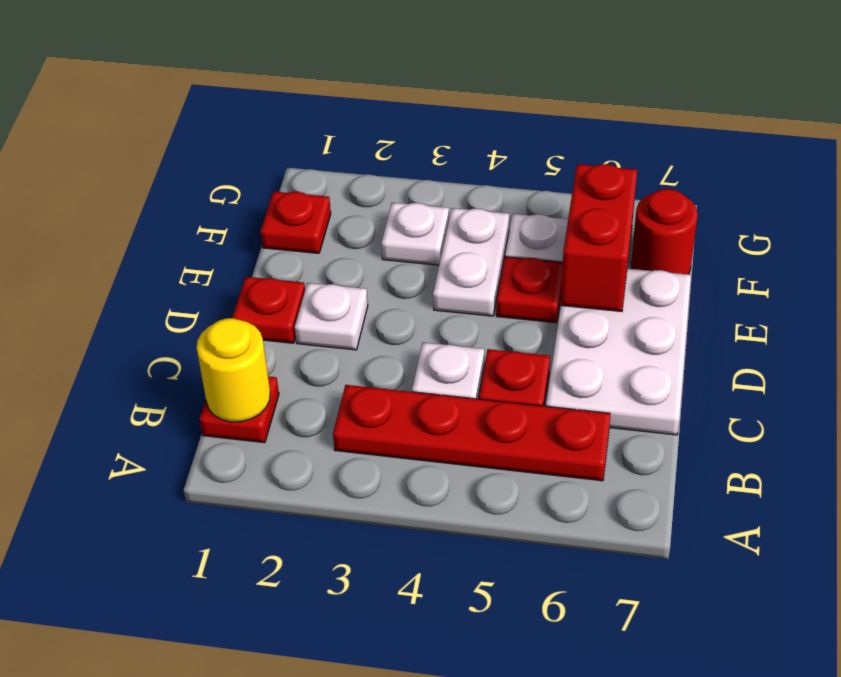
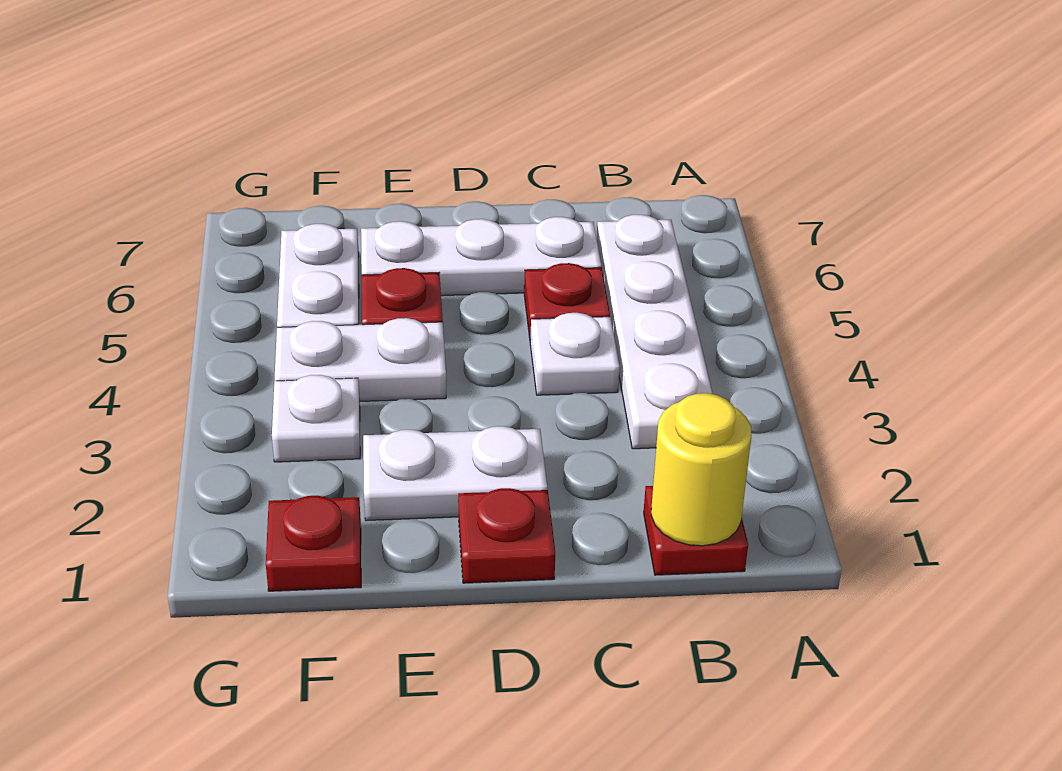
red 1x4 plate [333,385,610,481] -> white 1x4 plate [597,215,713,449]
white 2x3 plate [546,269,691,435] -> white 1x3 plate [361,217,601,296]
white 1x1 plate [295,283,368,350] -> white 1x2 plate [363,426,547,521]
red 1x2 brick [561,164,637,311] -> none
red 1x1 round brick [631,189,698,274] -> none

